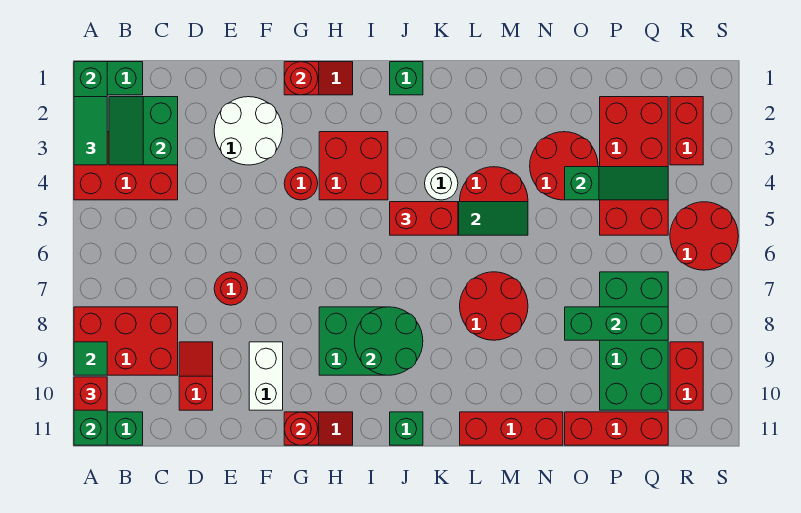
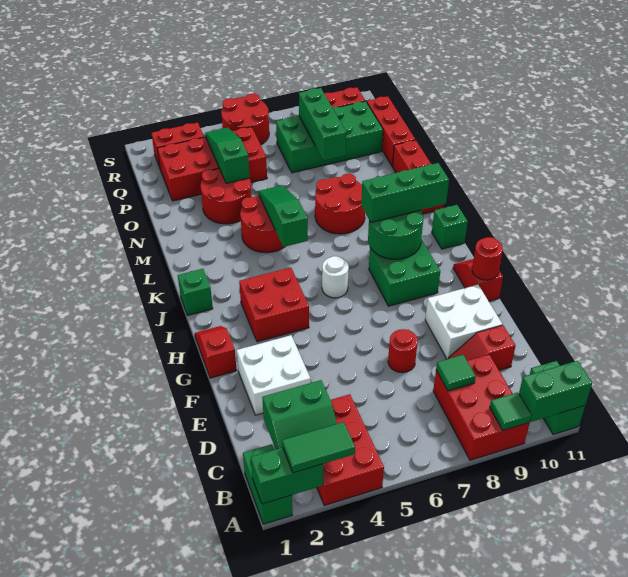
red 1x1 brick [74,377,107,410] -> none
none -> green 1x1 tile [436,355,476,391]
white 2x2 round brick [214,97,283,165] -> white 2x2 brick [237,335,310,415]
white 1x2 brick [249,342,283,410] -> white 2x2 brick [425,285,503,359]
red 1x1 round brick [284,62,318,95] -> none
red 1x1 round brick [284,167,318,200] -> none
red 1x2 brick [390,202,458,235] -> none
none -> green 1x3 brick [361,163,449,222]
white 1x1 round brick [425,167,458,200] -> white 1x1 round brick moved to [322,256,349,298]

